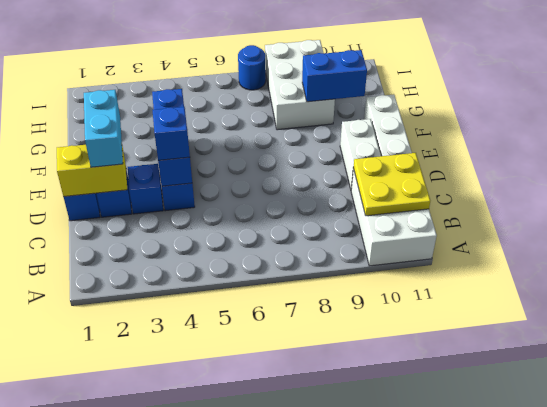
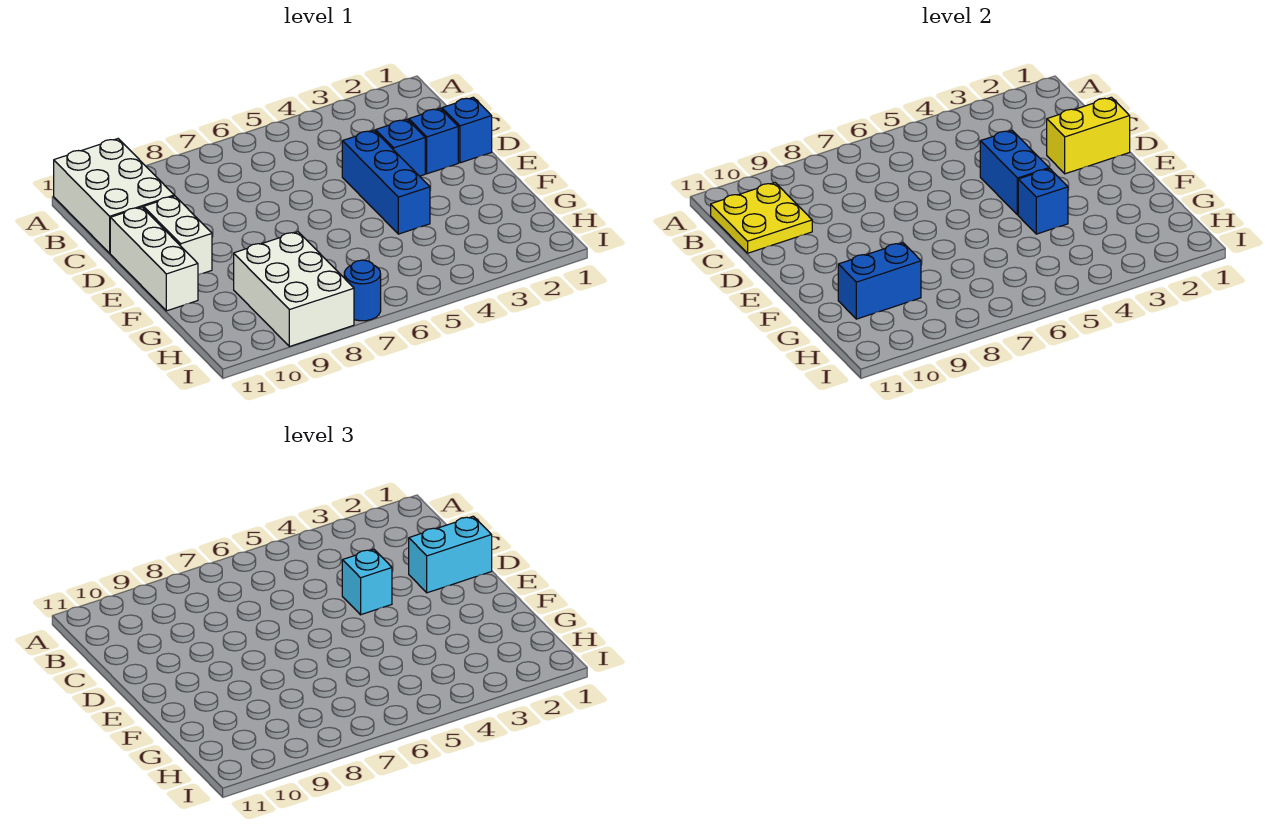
cyan 1x2 brick [84,90,123,167] -> cyan 1x2 brick turned to [409,516,492,593]
blue 1x1 brick [153,107,190,160] -> cyan 1x1 brick [342,549,392,615]

